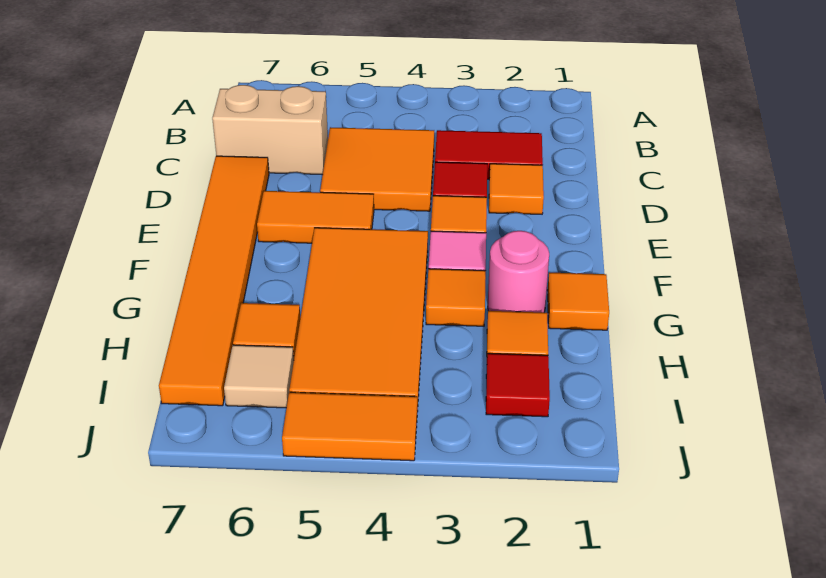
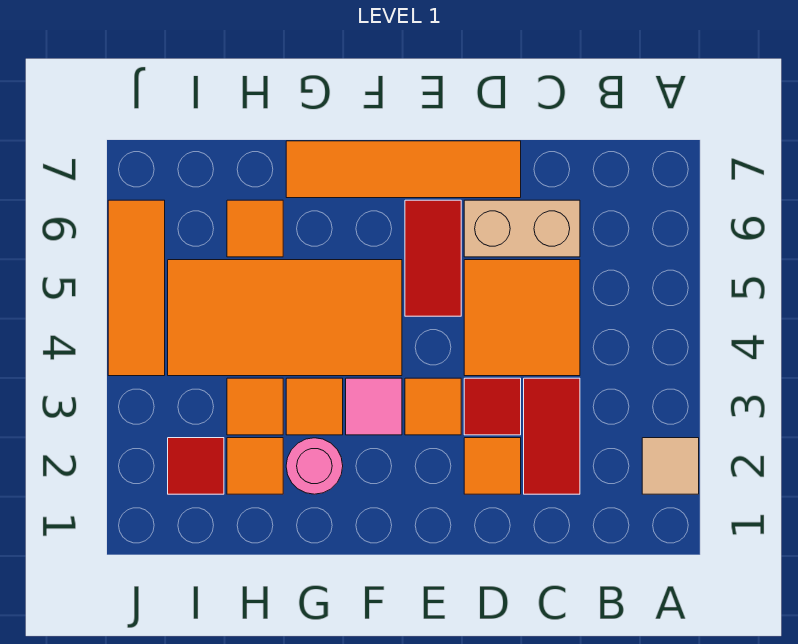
tan 1x2 brick [212,85,328,175] -> tan 1x2 brick turned to [464,200,580,257]
orange 1x6 tile [159,156,269,406] -> orange 1x4 tile [286,141,521,198]
orange 1x2 tile [257,191,374,243] -> red 1x2 tile [405,200,461,316]
orange 1x1 tile [547,272,609,330] -> orange 1x1 tile moved to [227,378,283,435]
tan 1x1 tile [224,345,294,408] -> tan 1x1 tile moved to [642,438,699,494]
orange 1x2 tile [282,392,417,461] -> orange 1x3 tile [108,200,165,376]

